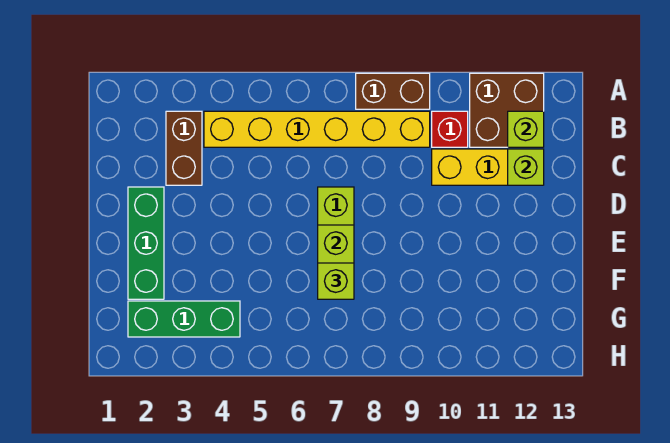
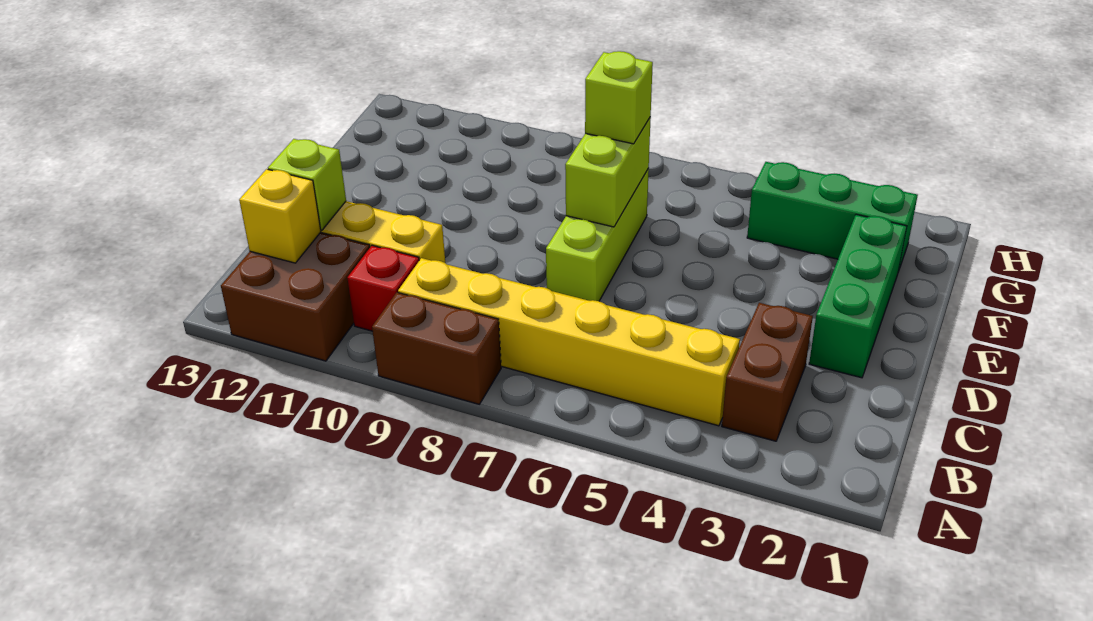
lime 1x1 brick [508,111,544,147] -> yellow 1x1 brick [239,169,321,263]

